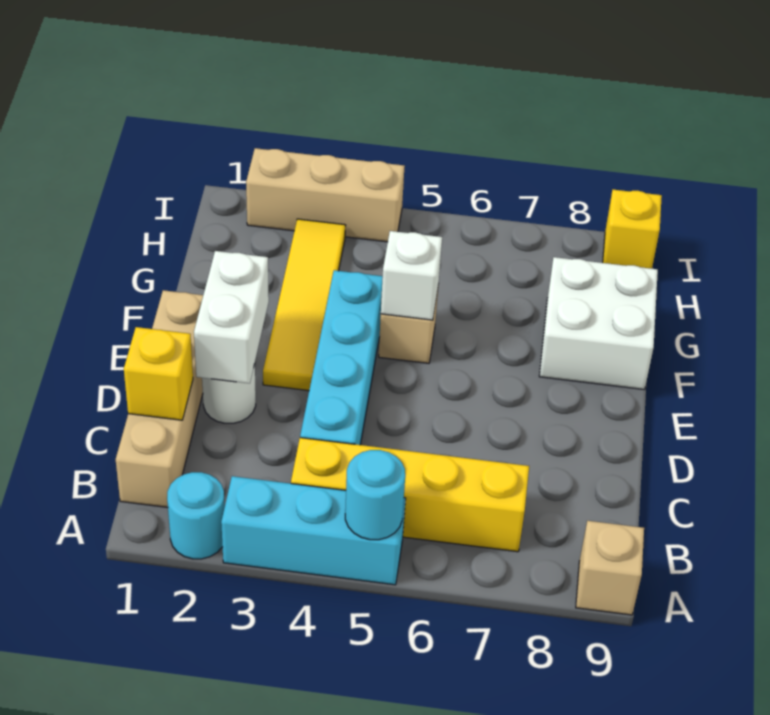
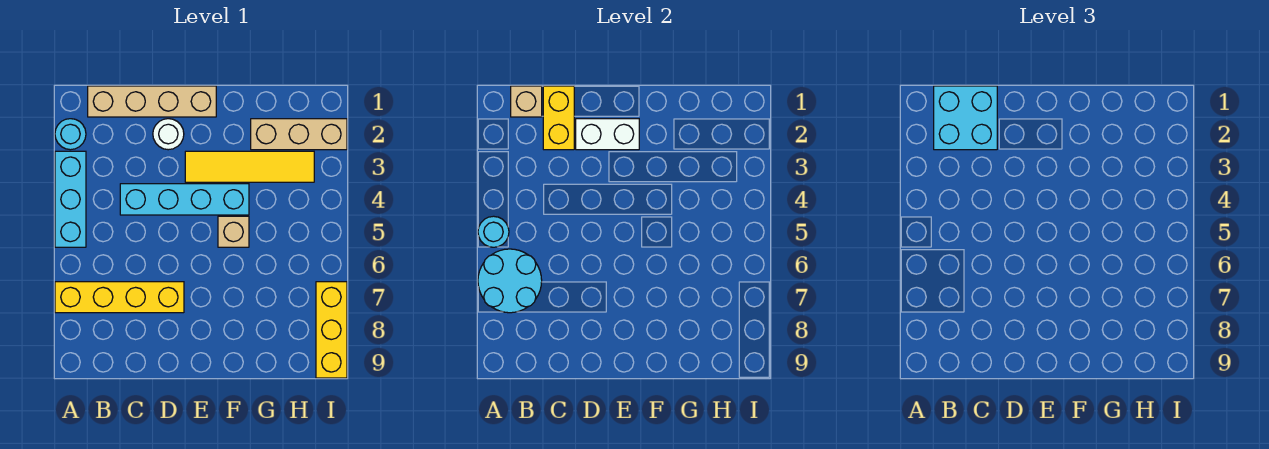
none -> cyan 2x2 round brick [478,249,542,313]
tan 1x1 brick [576,521,644,615] -> tan 1x1 brick moved to [511,86,542,117]
none -> cyan 2x2 brick [934,86,997,150]
yellow 1x4 brick [291,438,529,552] -> yellow 1x4 brick turned to [55,282,184,313]
yellow 1x1 brick [124,327,193,420] -> yellow 1x2 brick [543,86,574,150]
white 1x1 brick [381,231,442,320] -> none
white 2x2 brick [539,257,658,390] -> none
tan 1x3 brick [246,148,405,242] -> tan 1x3 brick turned to [251,119,347,150]
yellow 1x1 brick [603,190,662,269] -> yellow 1x3 brick [316,282,347,378]

